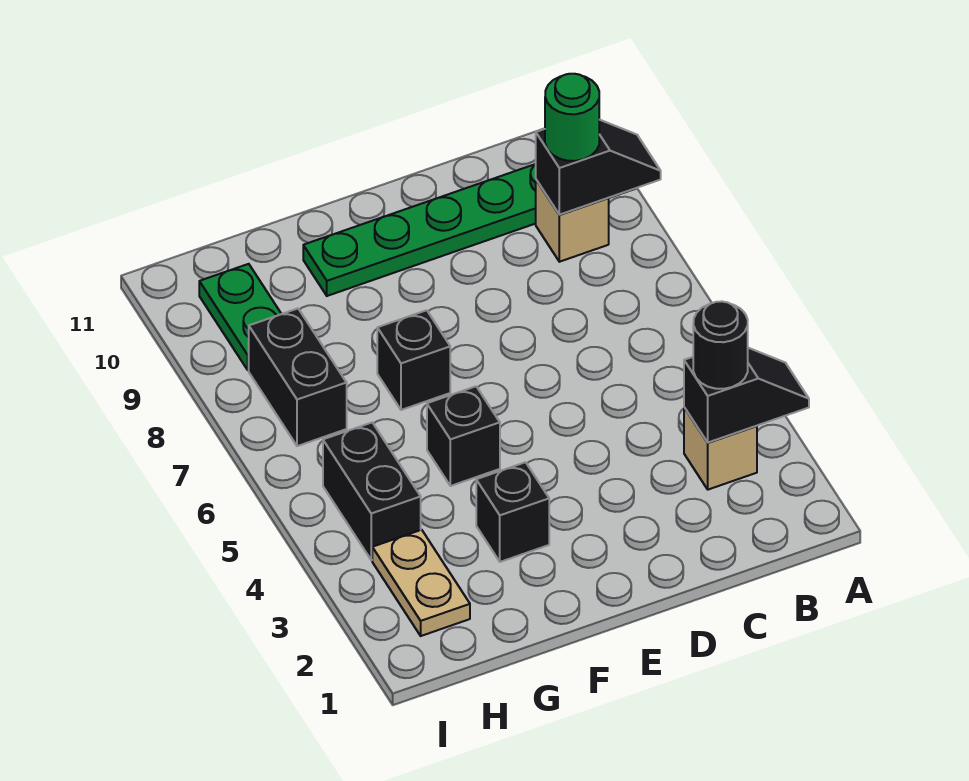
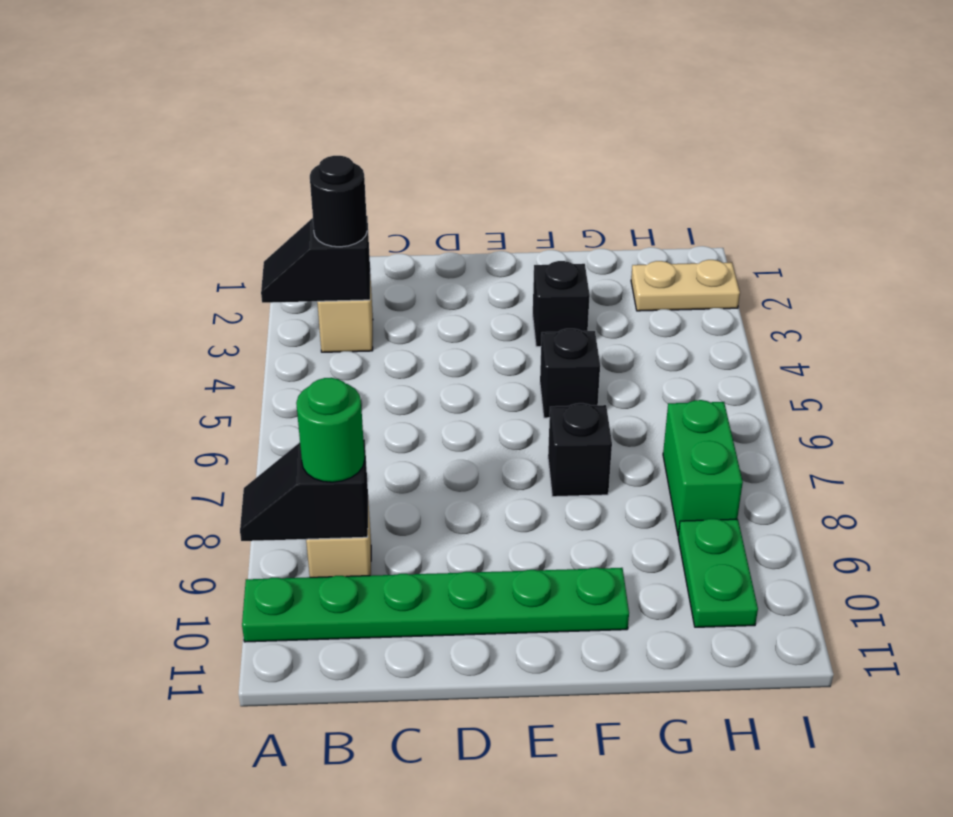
tan 1x2 plate [372,530,470,636] -> tan 1x2 plate turned to [631,260,740,311]
black 1x2 brick [323,423,421,560] -> none
black 1x2 brick [249,309,347,446] -> green 1x2 brick [663,400,743,535]

